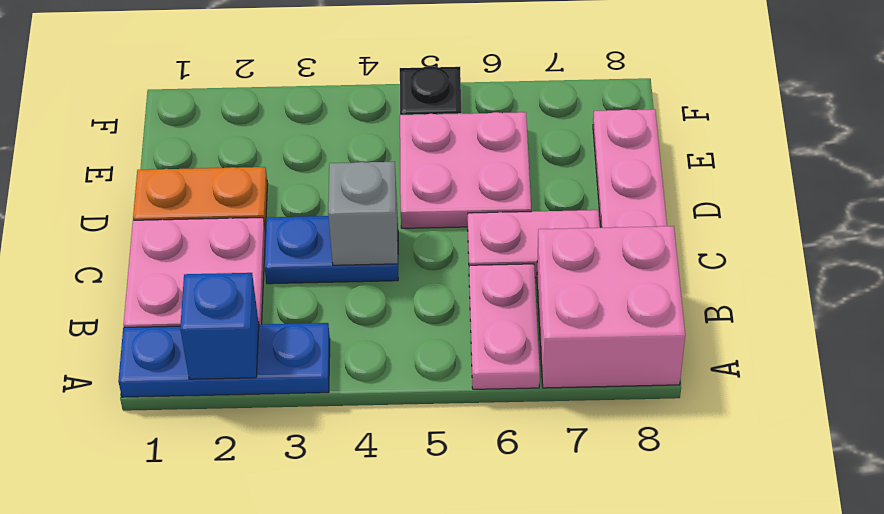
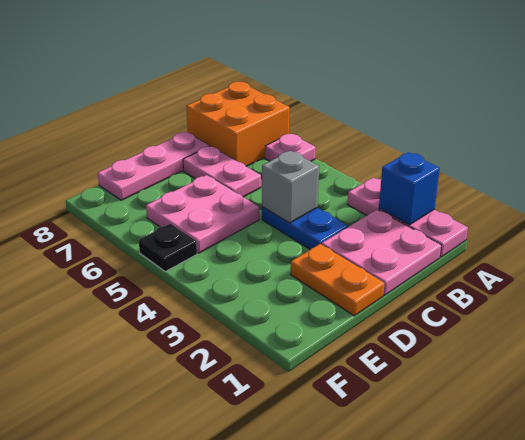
blue 1x3 plate [118,323,330,397] -> pink 1x3 plate [348,178,468,257]
pink 1x2 plate [469,264,540,389] -> pink 1x1 plate [265,134,316,161]
pink 2x2 brick [537,226,685,388] -> orange 2x2 brick [186,82,290,167]

